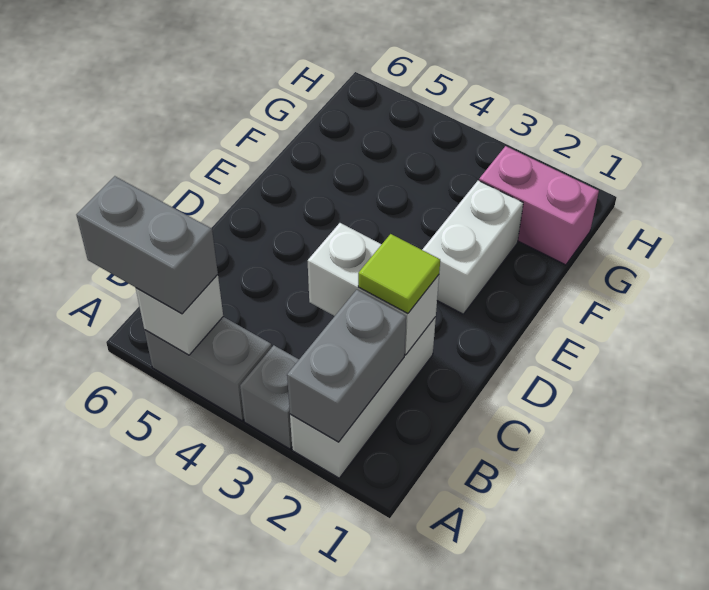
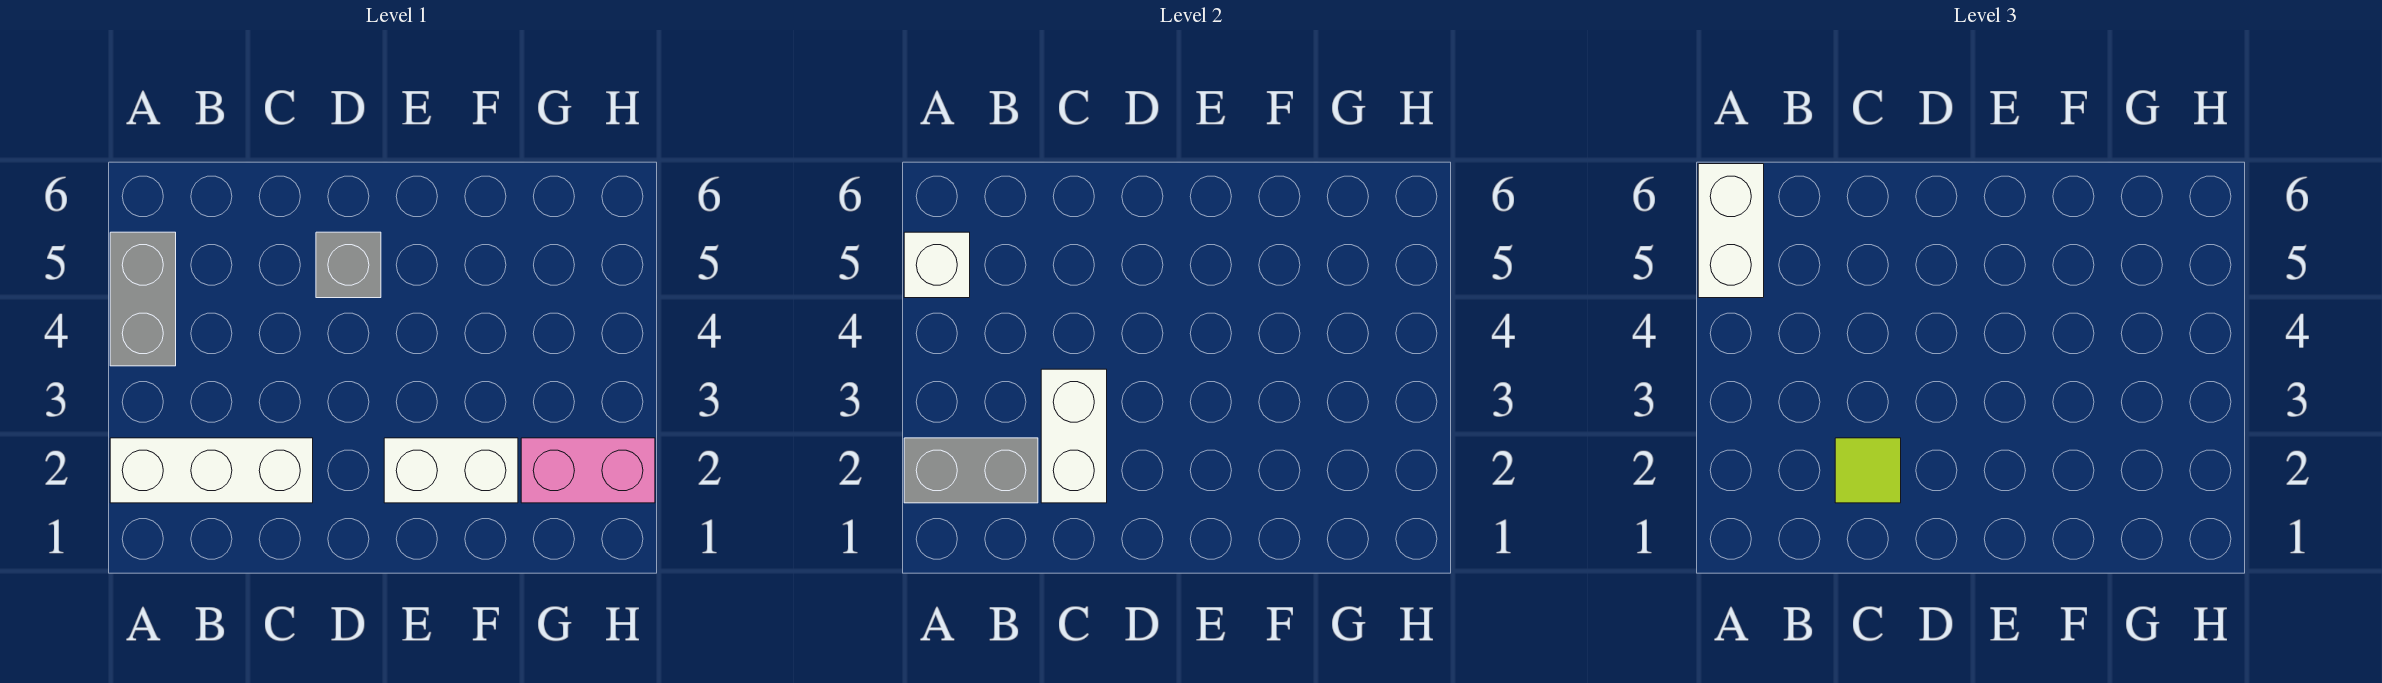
grey 1x1 brick [240,345,299,449] -> grey 1x1 brick moved to [316,232,381,298]
grey 1x2 brick [77,176,218,314] -> white 1x2 brick [1698,164,1764,298]
pink 1x2 brick [479,146,599,265] -> pink 1x2 brick turned to [521,438,655,503]

